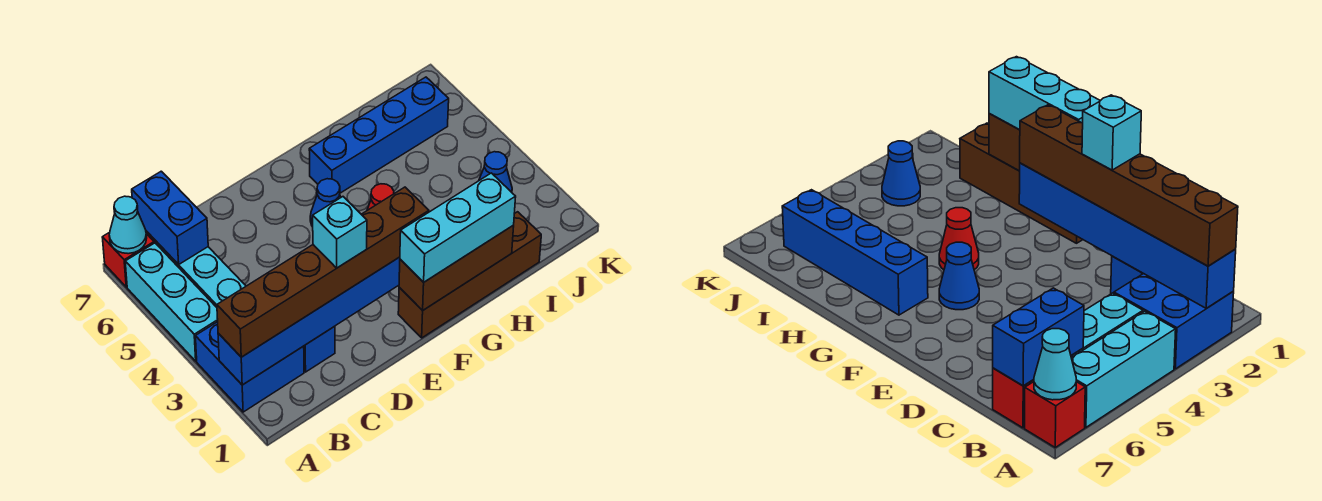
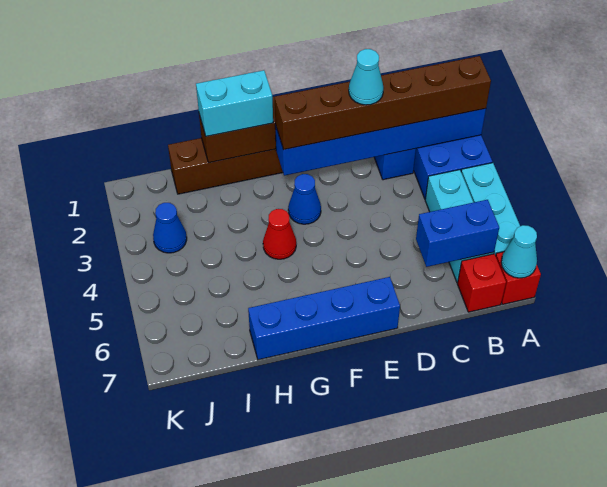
blue 1x2 brick [132,171,208,265] -> blue 1x2 brick turned to [416,200,499,267]
cyan 1x1 brick [313,197,367,268] -> cyan 1x1 cone [349,49,384,105]
cyan 1x3 brick [400,173,516,282] -> cyan 1x2 brick [196,70,273,136]
blue 1x1 cone [310,179,341,227] -> blue 1x1 cone moved to [288,174,321,224]
blue 1x4 brick [309,77,449,193] -> blue 1x4 brick moved to [248,277,400,360]

